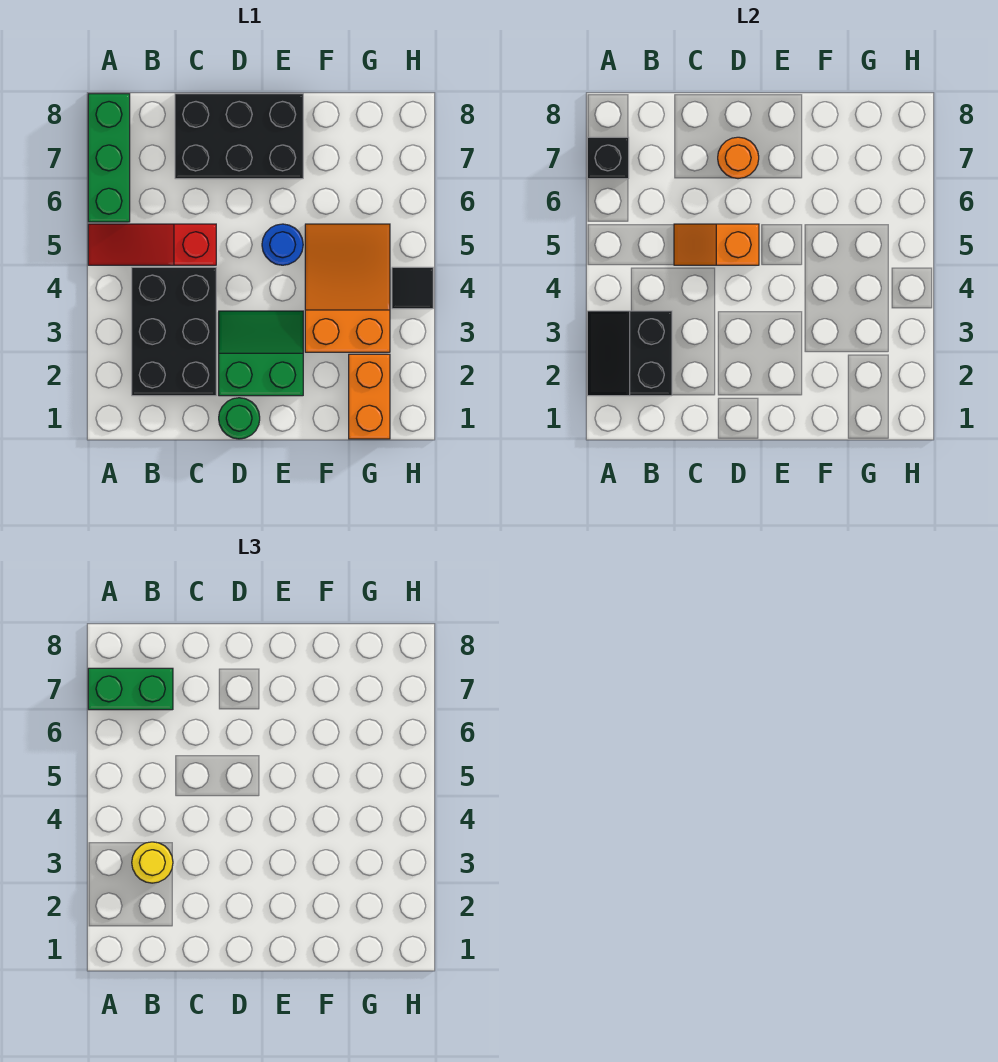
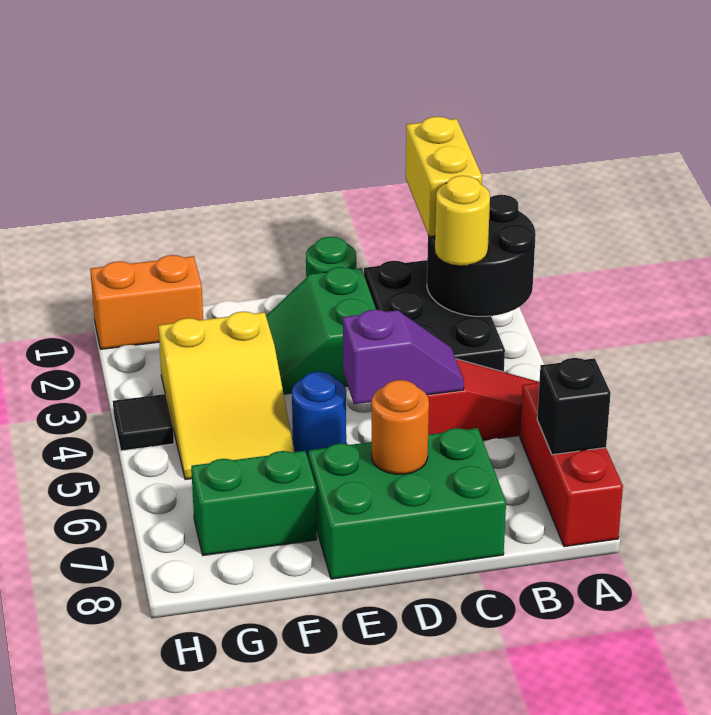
black 2x2 slope [587,311,672,396] -> black 2x2 round brick [427,195,536,316]
green 1x3 brick [88,94,130,222] -> red 1x3 brick [520,383,623,547]
green 1x2 brick [88,668,173,710] -> green 1x2 brick moved to [191,451,317,556]
none -> yellow 1x2 brick [406,117,482,237]
orange 1x2 slope [674,224,759,265] -> purple 1x2 slope [343,310,464,404]
black 2x3 brick [175,94,303,179] -> green 2x3 brick [308,428,506,579]
green 2x2 slope [219,311,303,396] -> green 2x2 slope turned to [266,267,376,394]
orange 2x3 slope [305,224,390,352] -> yellow 2x3 slope [158,312,294,480]
orange 1x2 brick [349,354,390,439] -> orange 1x2 brick turned to [90,255,203,349]

